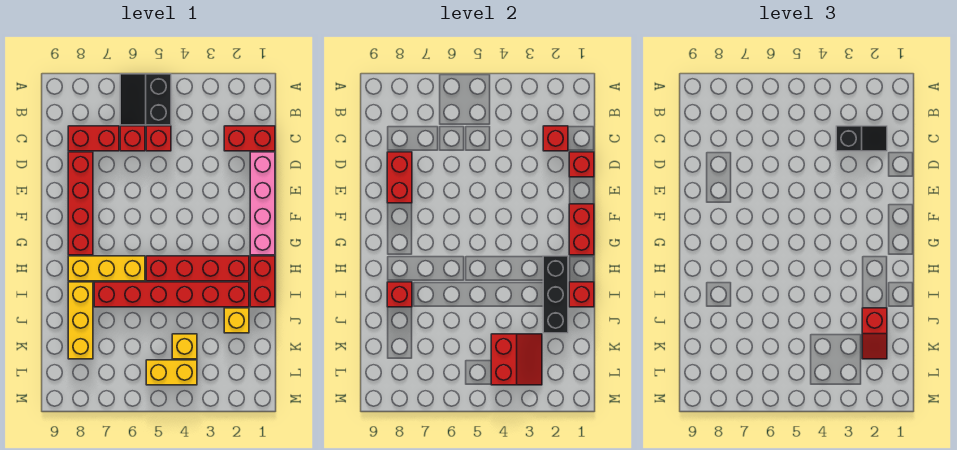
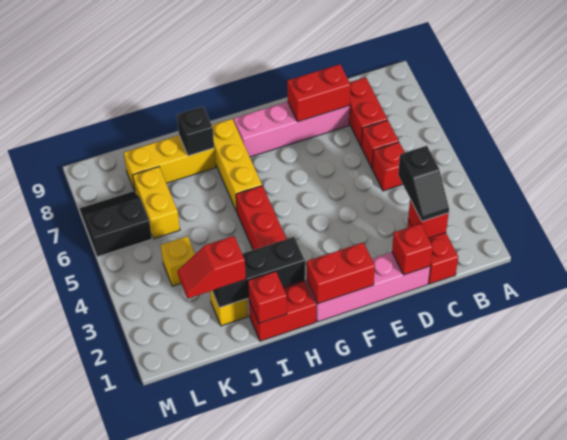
black 2x2 slope [120,74,171,125] -> black 2x2 slope moved to [80,191,152,257]
red 1x4 brick [68,152,93,255] -> pink 1x4 brick [234,101,350,157]
red 1x6 brick [94,282,249,307] -> none
red 1x1 brick [387,282,412,307] -> black 1x1 brick [177,106,214,156]
red 2x2 slope [491,334,542,385] -> none
yellow 1x2 brick [146,360,197,385] -> yellow 1x2 brick moved to [133,167,180,239]

